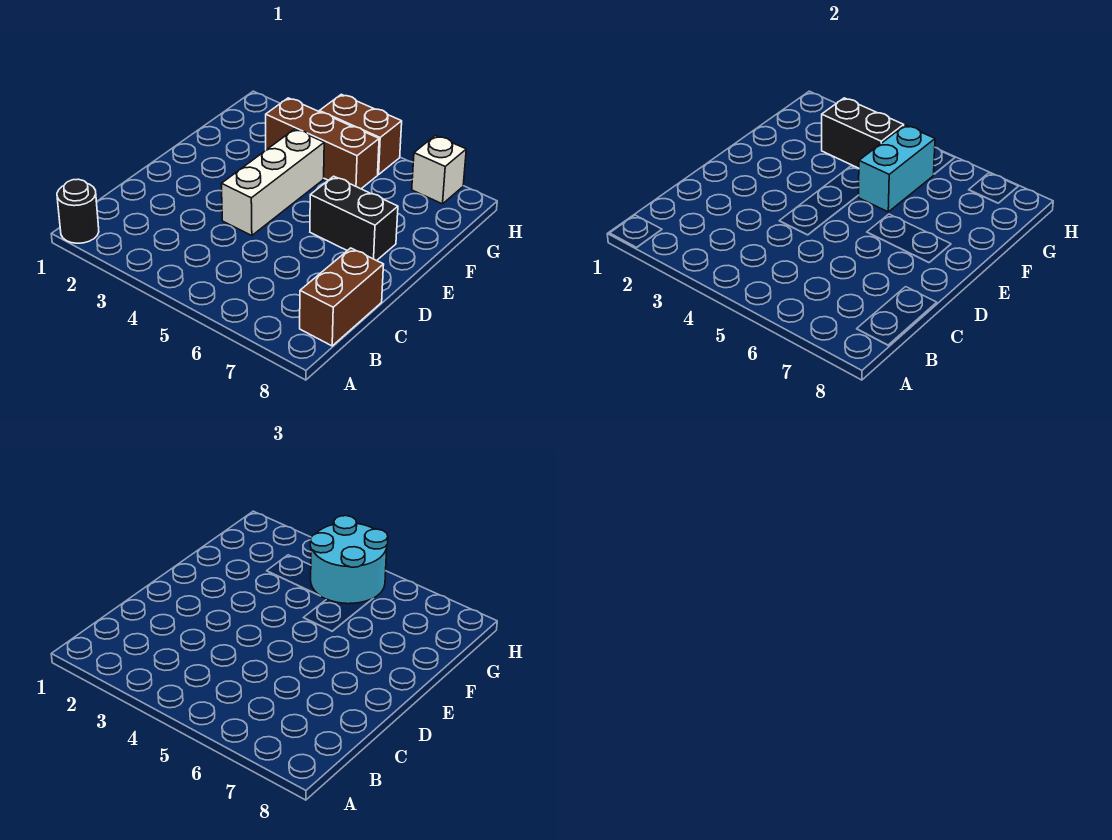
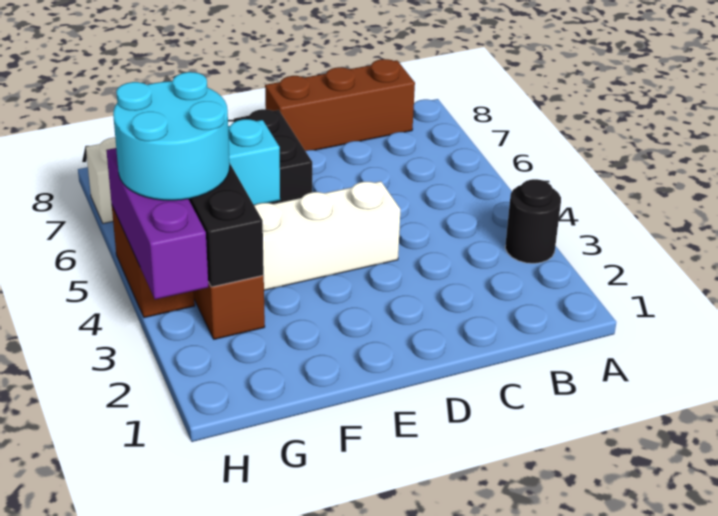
black 1x1 round brick [57,179,99,243] -> black 1x1 round brick moved to [505,179,561,263]
brown 1x2 brick [300,248,384,346] -> brown 1x3 brick [265,59,415,151]
none -> purple 1x3 brick [106,148,208,299]

